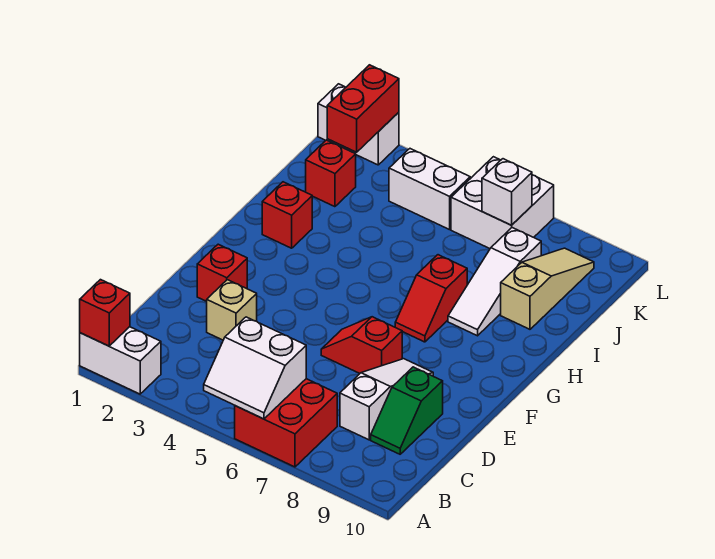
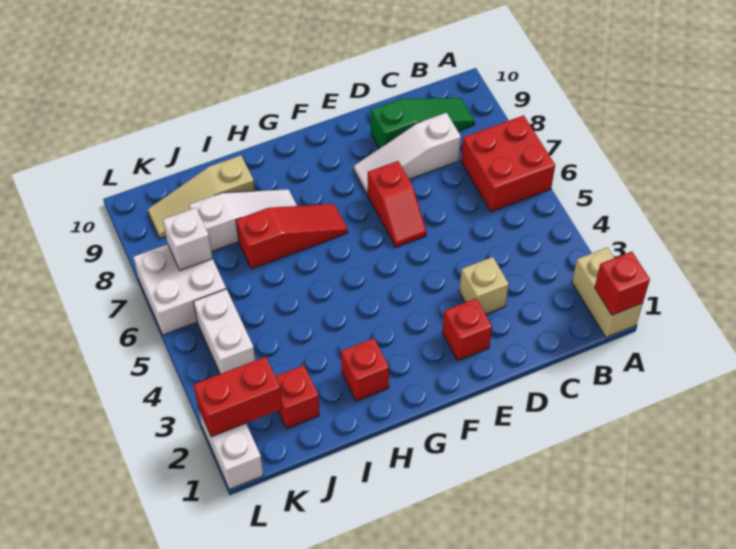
white 1x2 brick [80,327,161,394] -> tan 1x2 brick [572,247,643,337]
white 2x2 slope [204,317,306,419] -> none
green 1x2 slope [371,367,443,454] -> green 1x3 slope [371,98,475,148]
red 1x2 slope [395,255,467,342] -> red 1x3 slope [236,204,348,269]

